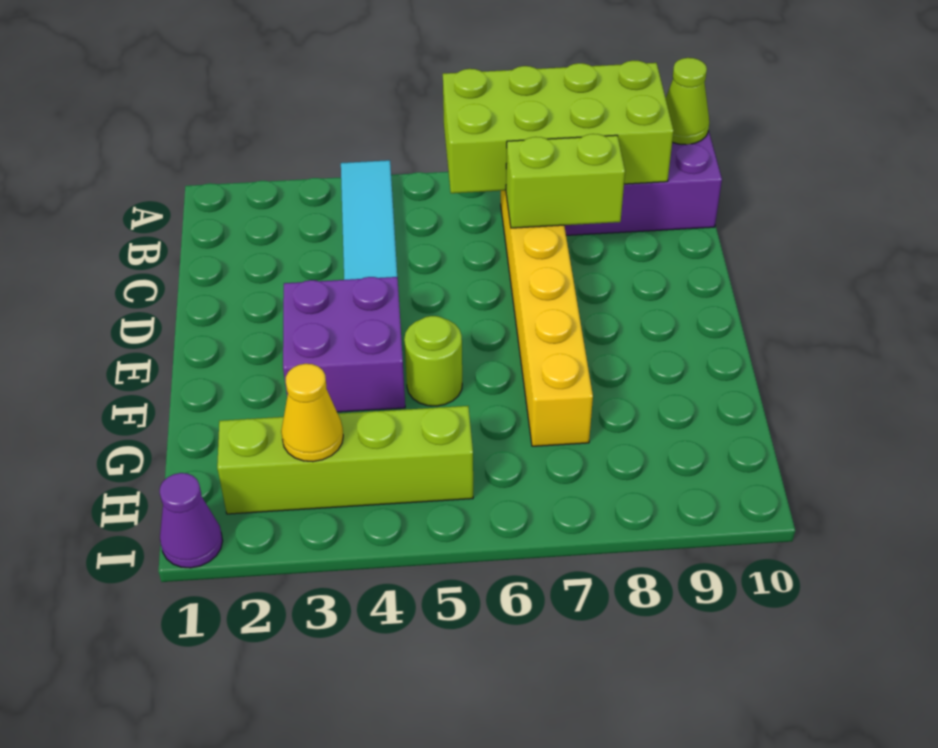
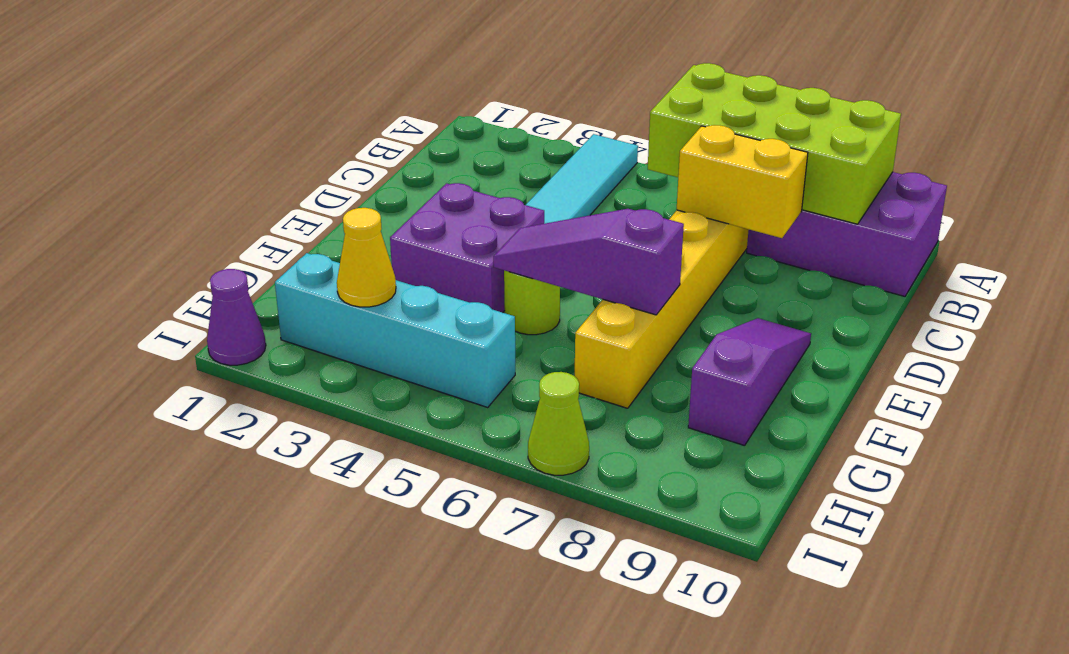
lime 1x1 cone [666,58,709,145] -> lime 1x1 cone moved to [528,372,589,475]
lime 1x2 brick [506,134,625,228] -> yellow 1x2 brick [677,125,808,238]
none -> purple 1x3 slope [688,318,811,446]
none -> purple 1x3 slope [493,209,684,315]
lime 1x4 brick [217,406,473,514] -> cyan 1x4 brick [275,253,515,408]

